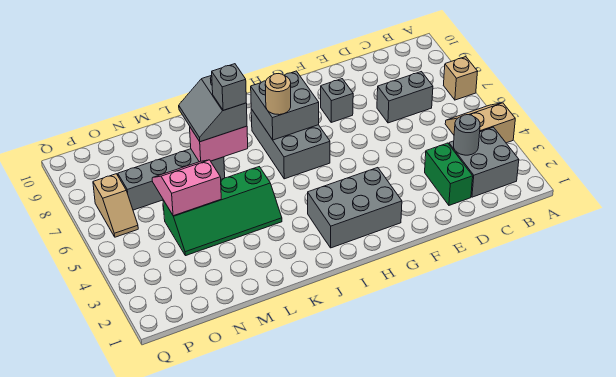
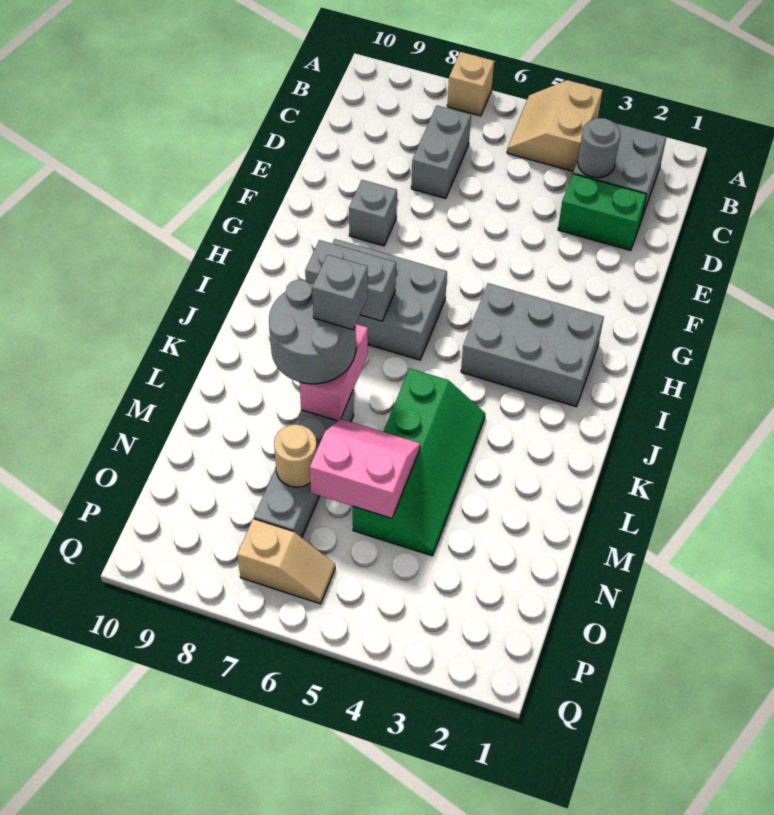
grey 2x3 brick [308,168,402,248] -> grey 2x3 brick turned to [461,283,604,407]
grey 2x2 brick [251,71,319,140] -> grey 1x2 brick [305,240,396,321]
tan 1x1 round brick [265,74,291,115] -> tan 1x1 round brick moved to [274,425,317,487]
grey 2x2 slope [179,75,247,142] -> grey 2x2 round brick [269,280,356,384]
pink 2x2 slope [152,160,221,216] -> pink 2x2 slope turned to [310,419,420,518]

